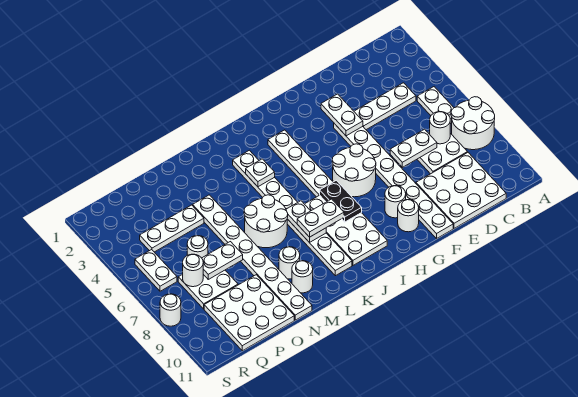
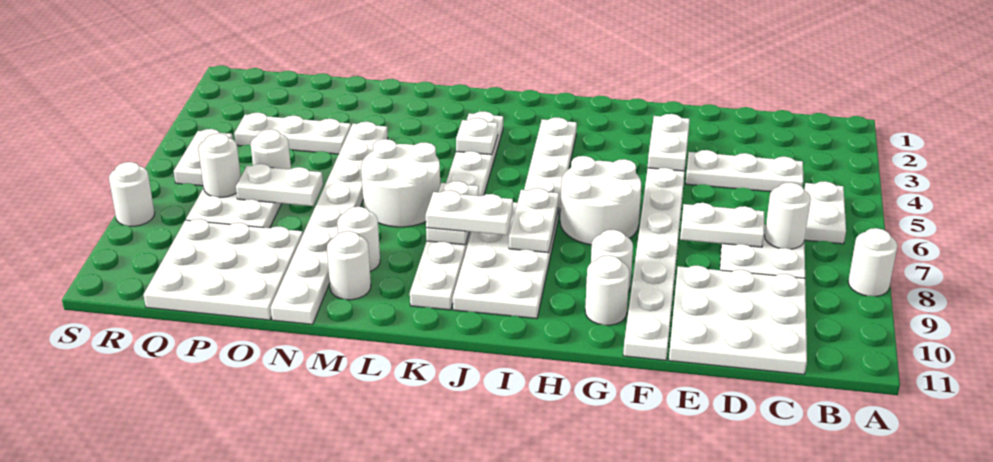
white 2x2 round brick [451,97,495,150] -> white 1x1 round brick [848,228,898,296]
black 1x2 plate [320,180,362,222] -> white 1x2 plate [509,188,559,253]

